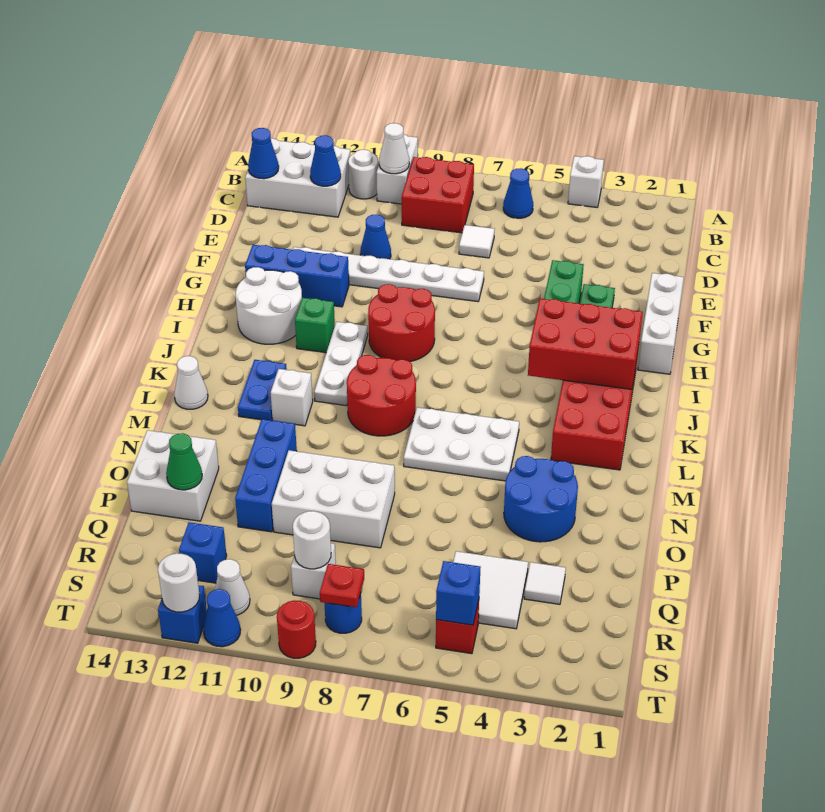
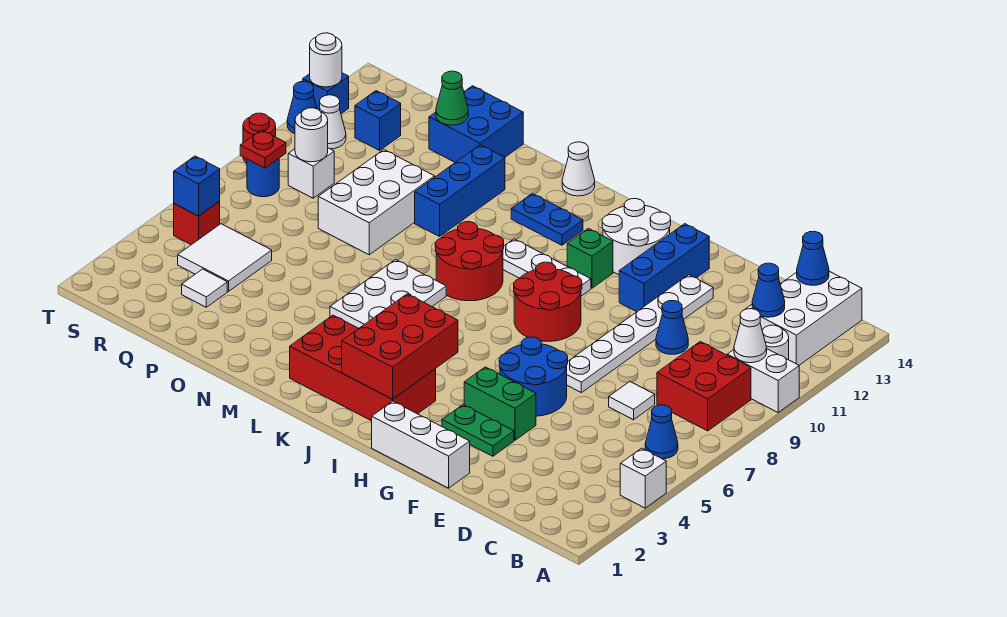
white 1x1 brick [271,369,313,426] -> none
blue 2x2 round brick [504,456,578,542] -> blue 2x2 round brick moved to [499,337,568,416]
blue 1x3 brick [235,419,297,532] -> blue 1x3 brick turned to [415,145,505,236]
white 2x2 brick [127,430,219,521] -> blue 2x2 brick [429,86,523,162]

